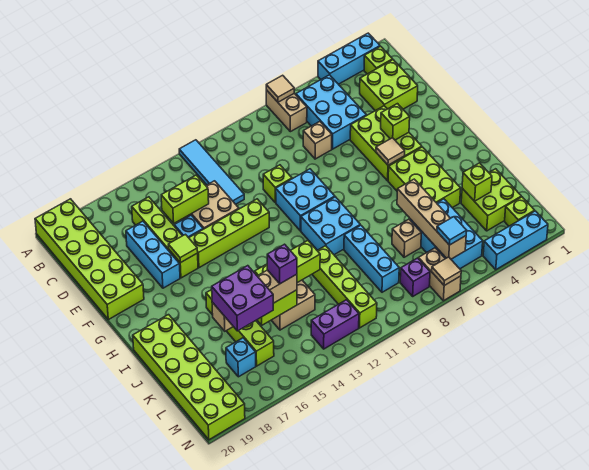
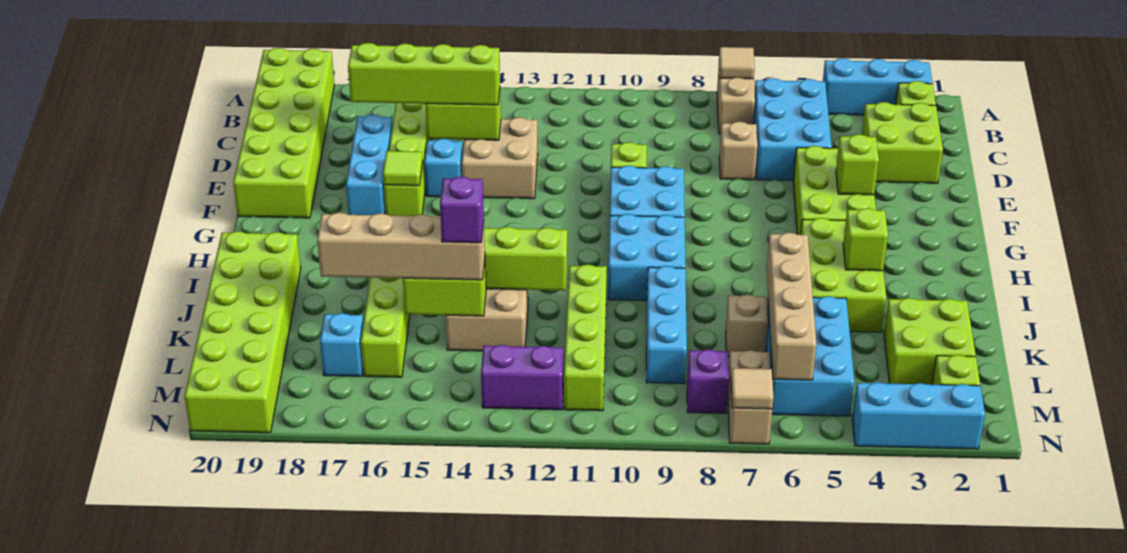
cyan 1x4 tile [179,140,244,204] -> none
lime 1x4 brick [189,199,269,268] -> lime 1x4 brick moved to [348,43,500,105]
tan 1x1 tile [376,138,405,165] -> none
lime 1x1 brick [462,163,492,201] -> lime 1x1 brick moved to [843,208,888,271]
purple 2x2 brick [212,266,273,331] -> none
cyan 1x1 tile [437,217,467,245] -> none

